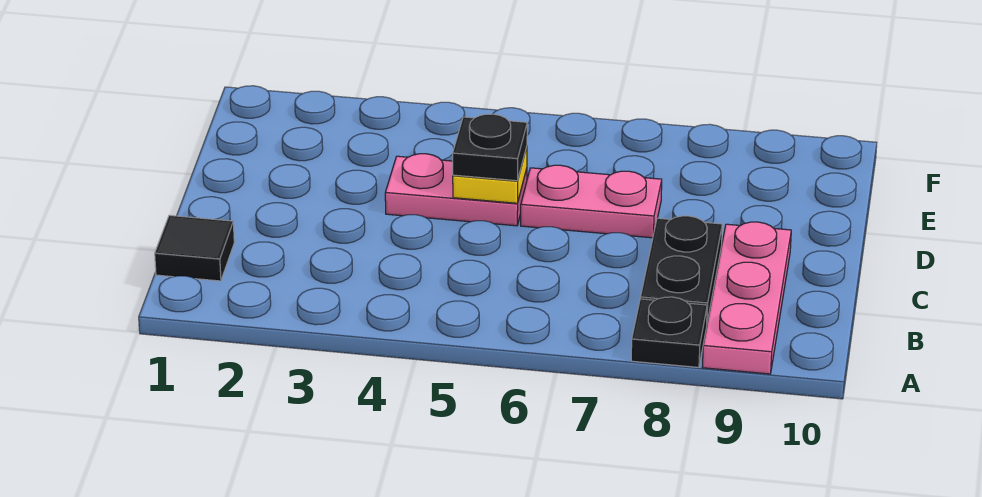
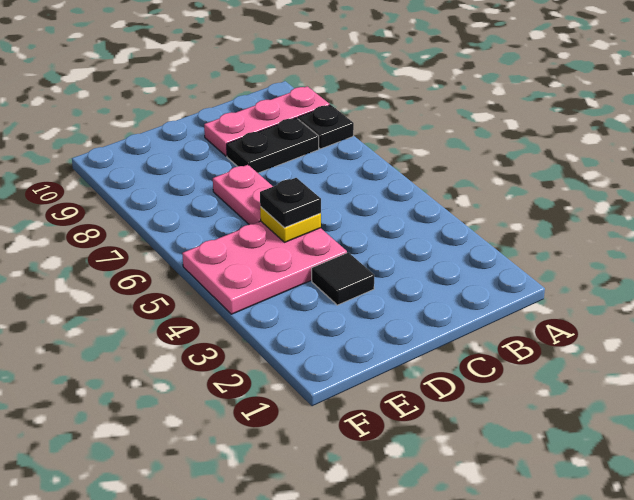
black 1x1 tile [155,215,234,281] -> black 1x1 tile moved to [312,252,374,305]
pink 1x2 plate [385,154,527,226] -> pink 2x3 plate [182,221,347,314]

